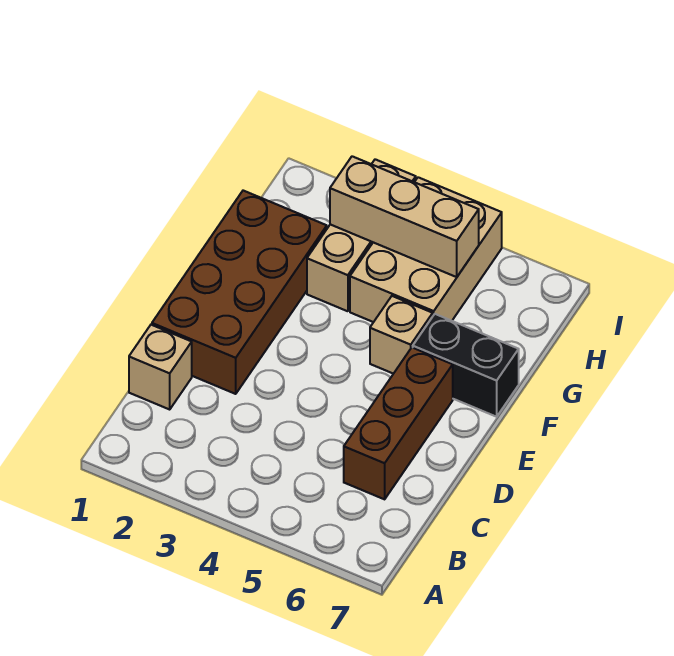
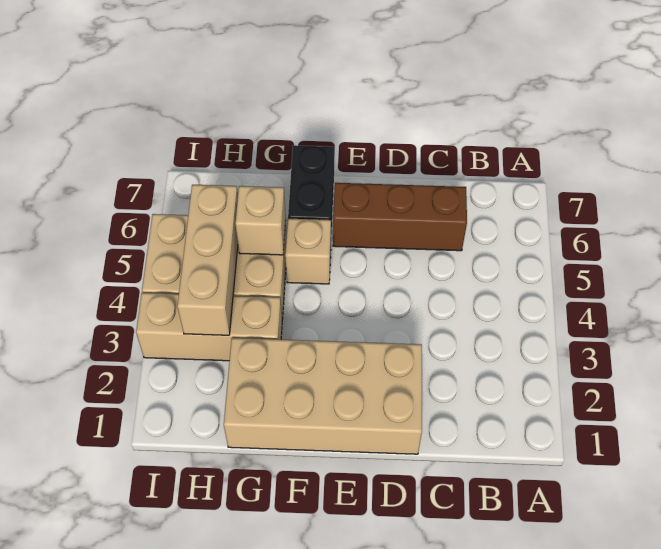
tan 1x1 brick [129,325,192,409] -> tan 1x1 brick moved to [235,186,286,255]
brown 2x4 brick [152,191,327,394] -> tan 2x4 brick [224,338,422,454]

